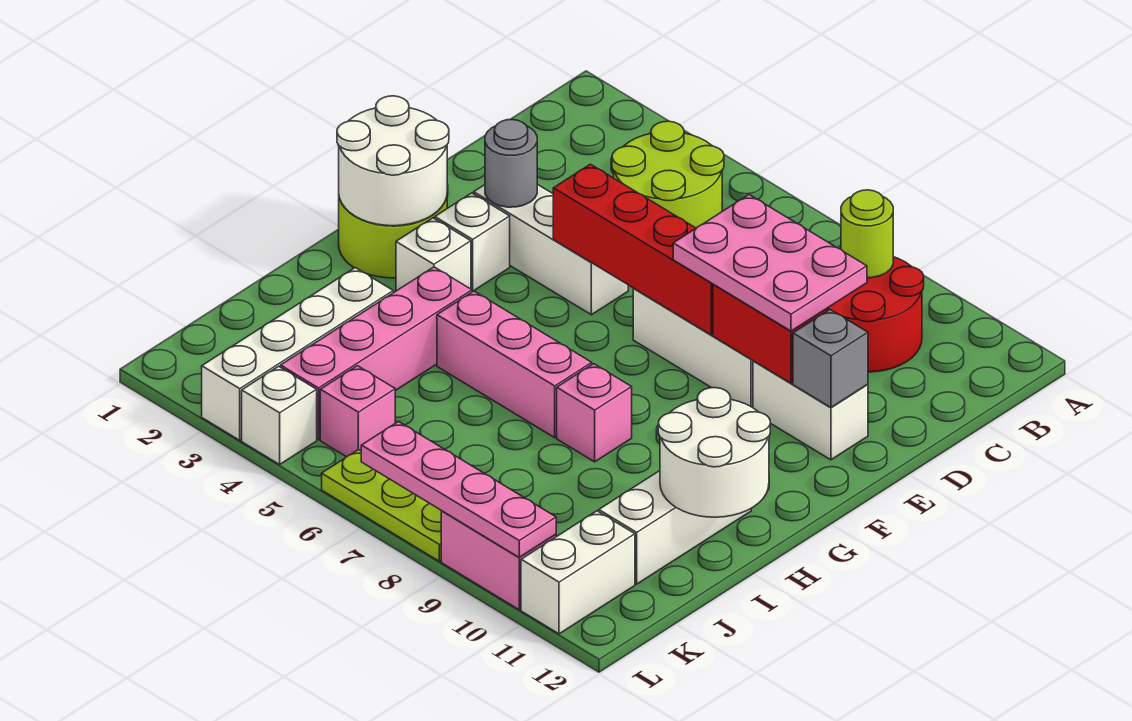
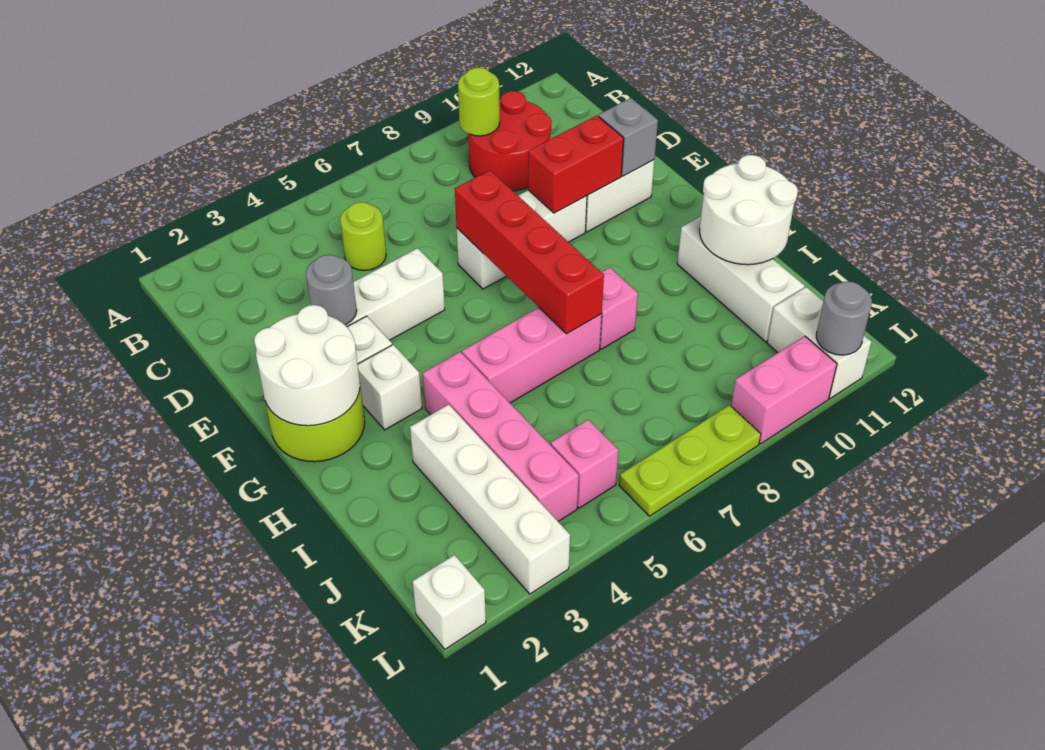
lime 2x2 round brick [612,121,724,228] -> lime 1x1 round brick [340,202,386,271]
pink 2x3 plate [673,195,867,331] -> none
red 1x4 brick [553,164,713,335] -> red 1x4 brick turned to [455,170,604,334]
white 1x1 brick [242,366,317,464] -> white 1x1 brick moved to [413,555,486,649]
pink 1x4 plate [361,422,556,557] -> none
none -> grey 1x1 round brick [816,281,872,355]

